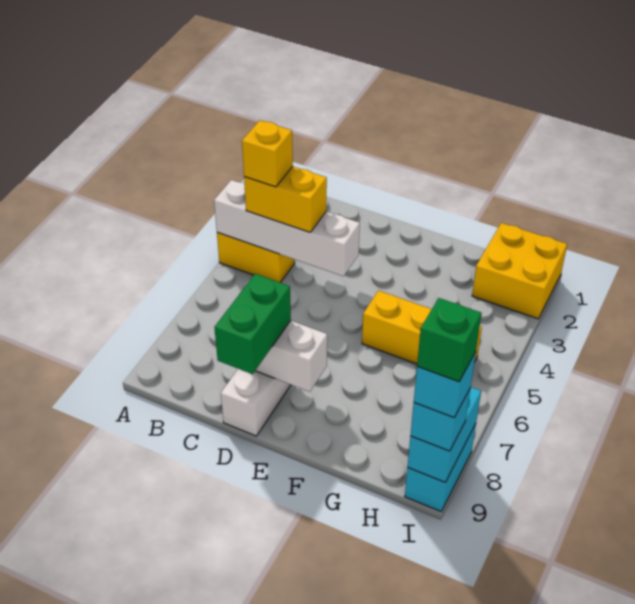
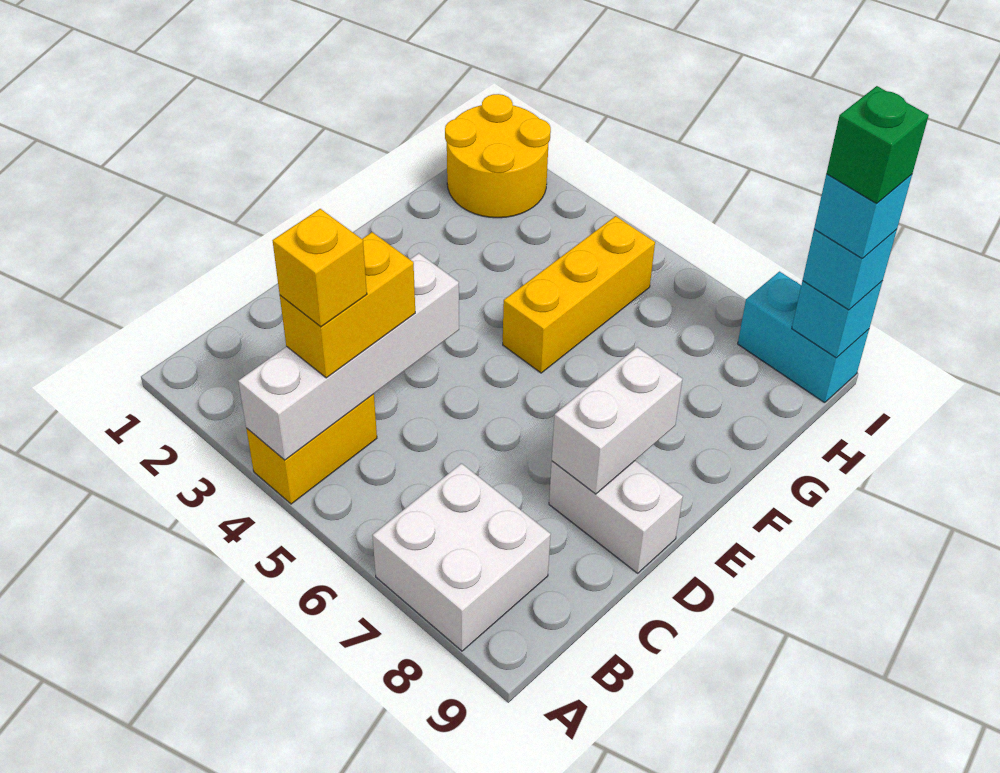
none -> white 2x2 brick [372,463,551,651]
green 1x2 brick [214,274,291,374] -> none
yellow 2x2 brick [472,223,567,319] -> yellow 2x2 round brick [445,94,551,218]
cyan 1x2 brick [408,387,481,482] -> cyan 1x1 brick [792,281,882,358]

